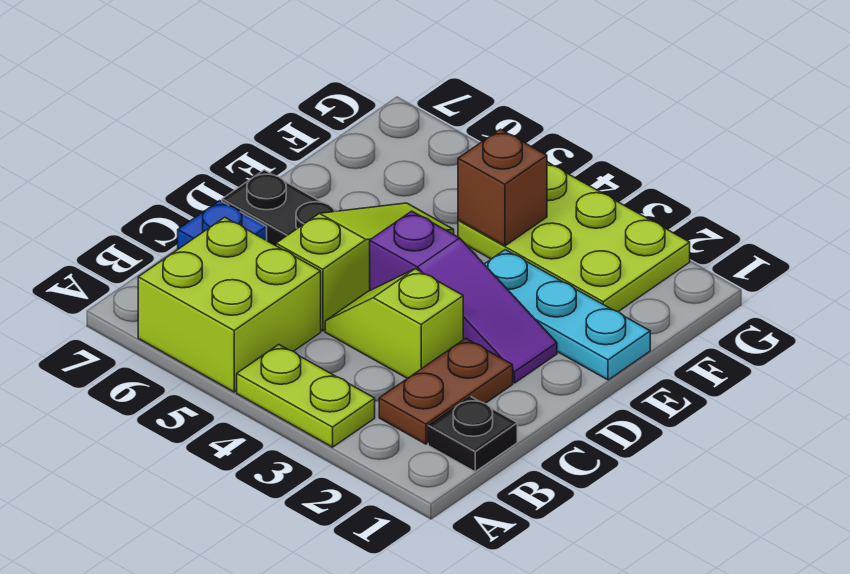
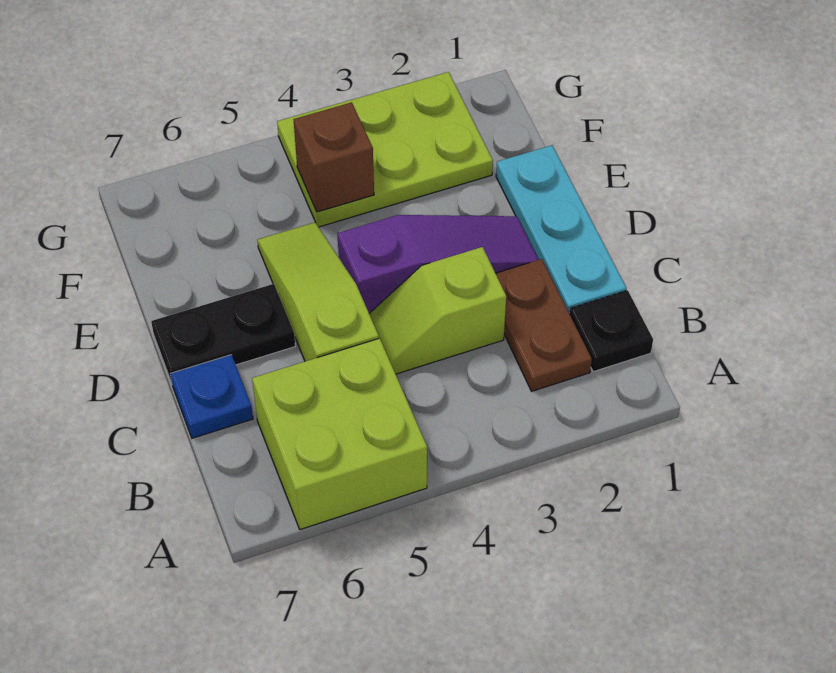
lime 1x2 plate [237,345,375,447] -> none
cyan 1x3 plate [484,250,650,380] -> cyan 1x3 plate turned to [496,145,626,313]

